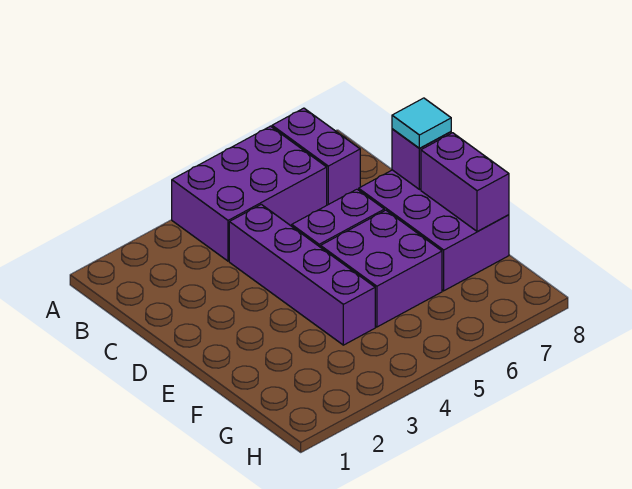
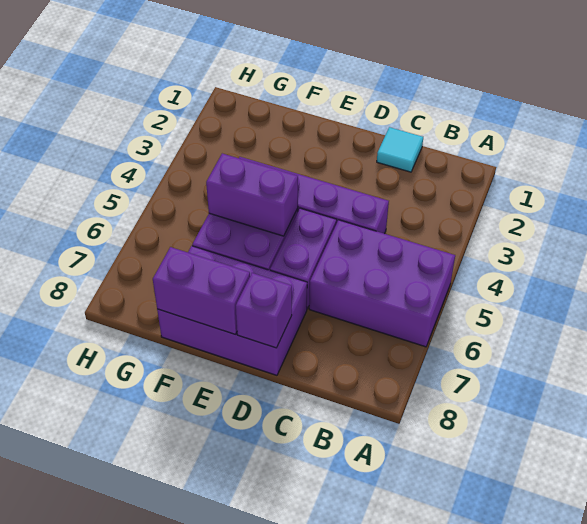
purple 2x3 brick [172,126,327,261] -> purple 2x3 brick turned to [309,220,455,347]
purple 1x2 brick [272,108,360,205] -> purple 1x2 brick moved to [206,154,298,236]
cyan 1x1 tile [392,98,451,148] -> cyan 1x1 tile moved to [377,127,423,172]

